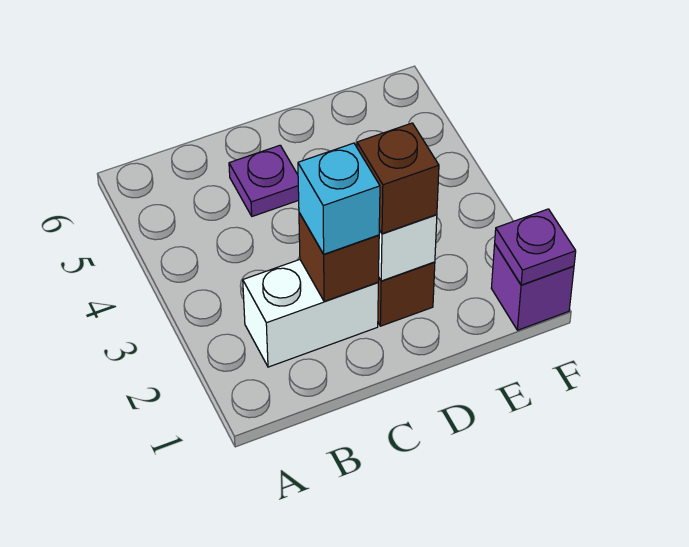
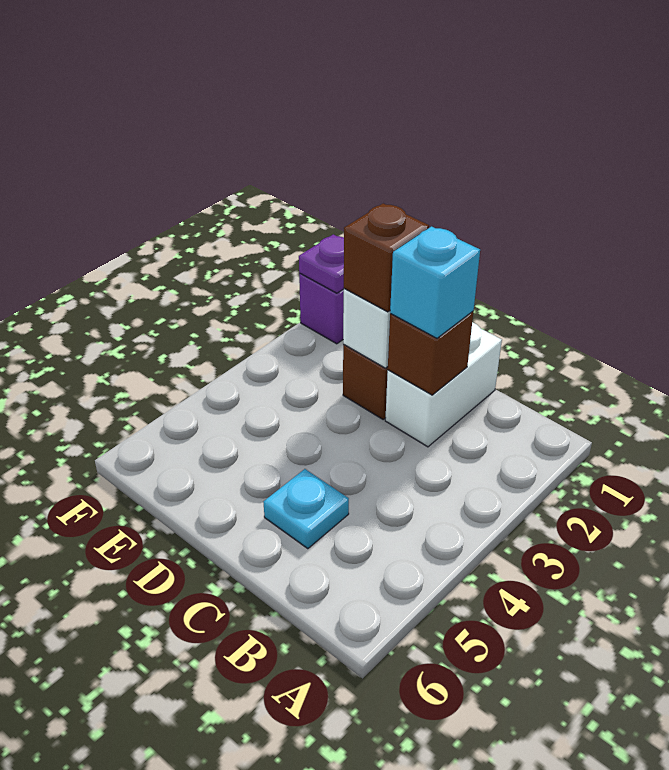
white 1x2 brick [243,260,378,367] -> white 1x2 brick turned to [385,322,502,447]
purple 1x1 plate [229,145,299,216] -> cyan 1x1 plate [264,469,349,549]

